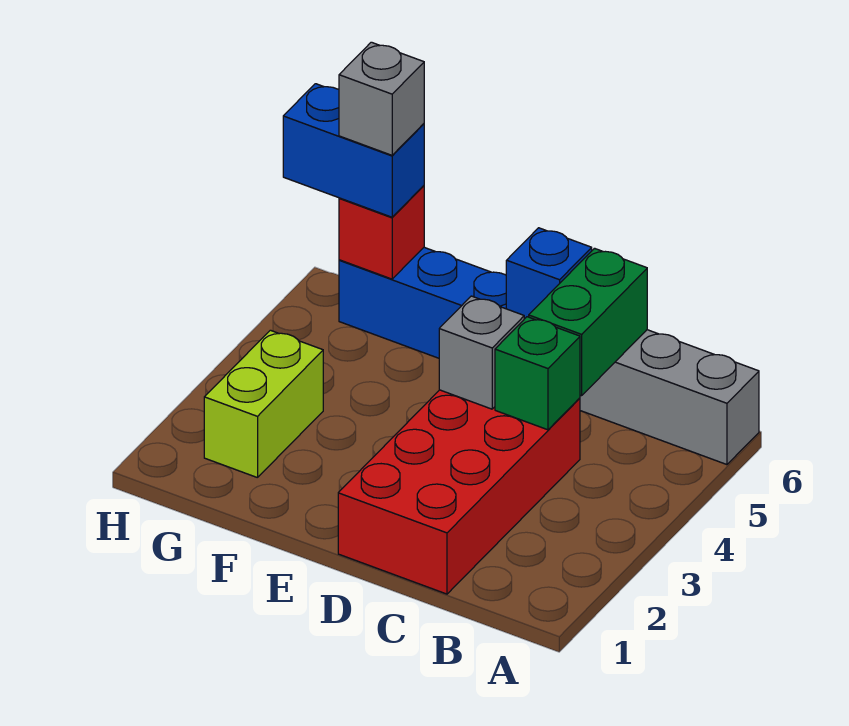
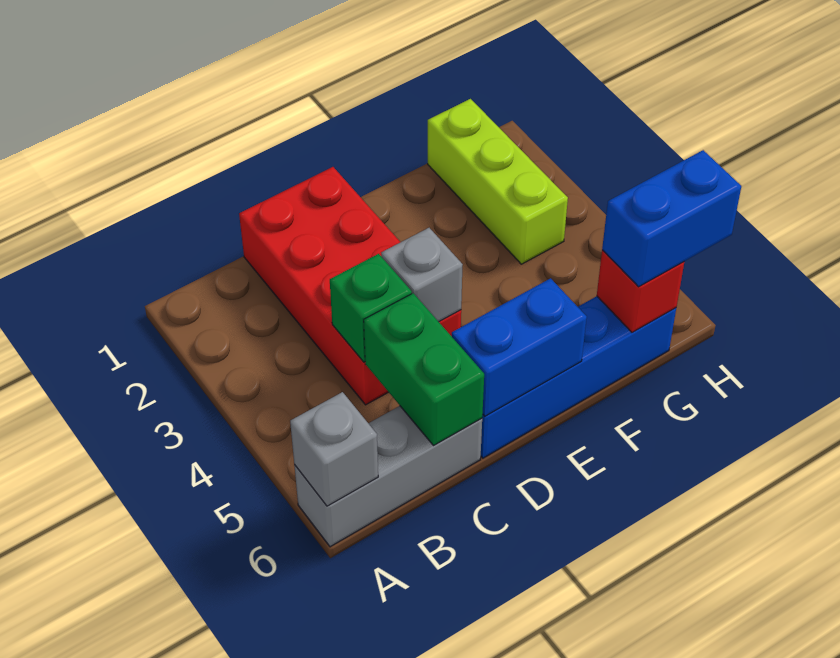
blue 1x1 brick [506,228,592,319] -> blue 1x2 brick [452,278,587,416]
lime 1x2 brick [204,330,323,478] -> lime 1x3 brick [428,99,568,264]
grey 1x1 brick [339,42,424,155] -> grey 1x1 brick moved to [290,392,378,506]

